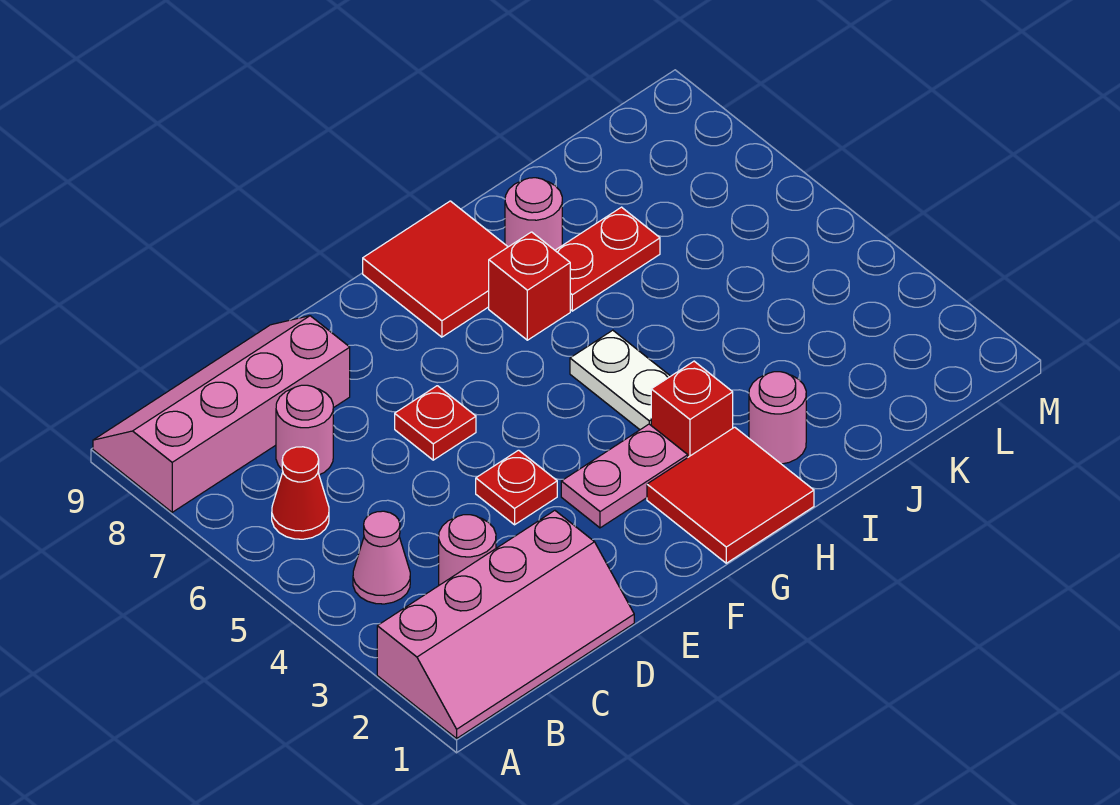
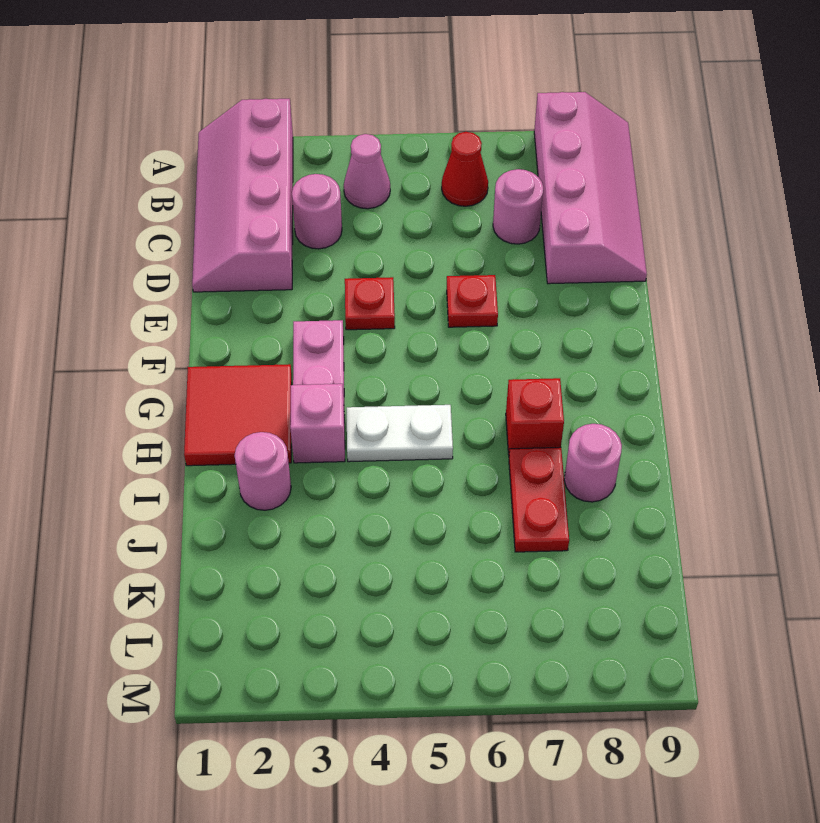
red 2x2 tile [363,201,508,337] -> none
red 1x1 brick [651,361,733,457] -> pink 1x1 brick [290,384,345,463]

